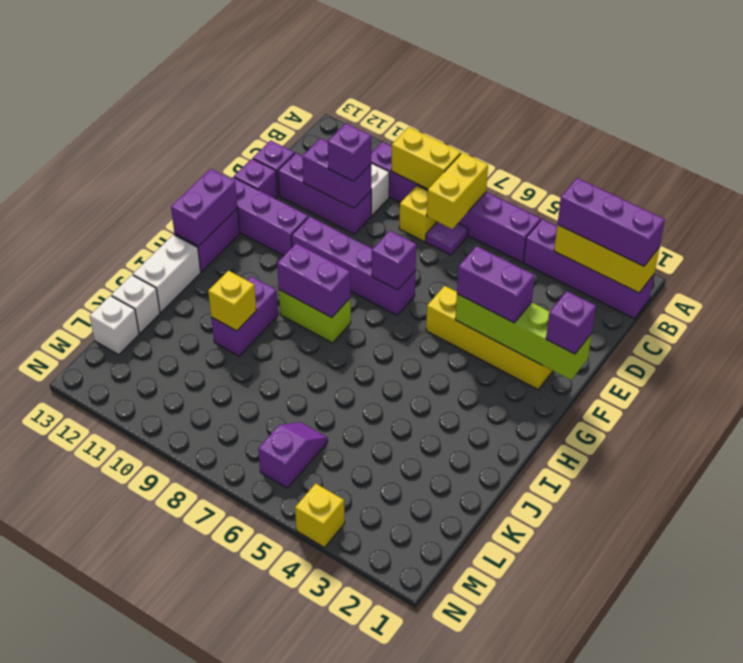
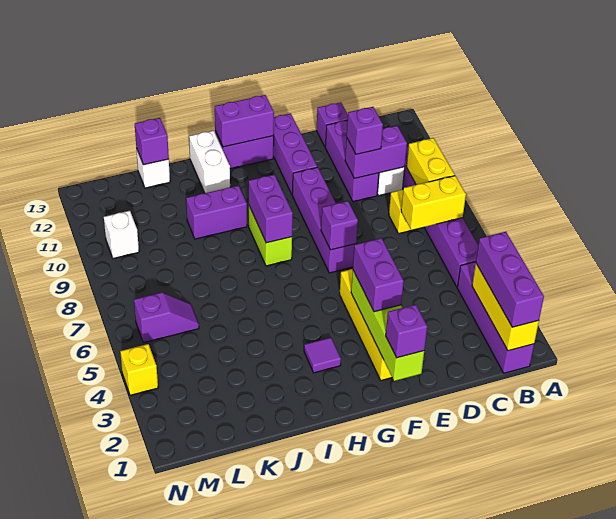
purple 1x1 tile [426,222,468,255] -> purple 1x1 tile moved to [304,338,341,373]
purple 1x2 brick [302,138,371,208] -> purple 1x2 brick turned to [345,126,407,178]
purple 1x1 brick [234,159,277,198] -> purple 1x1 brick moved to [135,118,169,165]
white 1x2 brick [133,235,201,312] -> white 1x2 brick turned to [189,130,230,193]
yellow 1x1 brick [208,271,256,331] -> none
white 1x1 brick [90,296,139,355] -> white 1x1 brick moved to [104,211,139,258]

